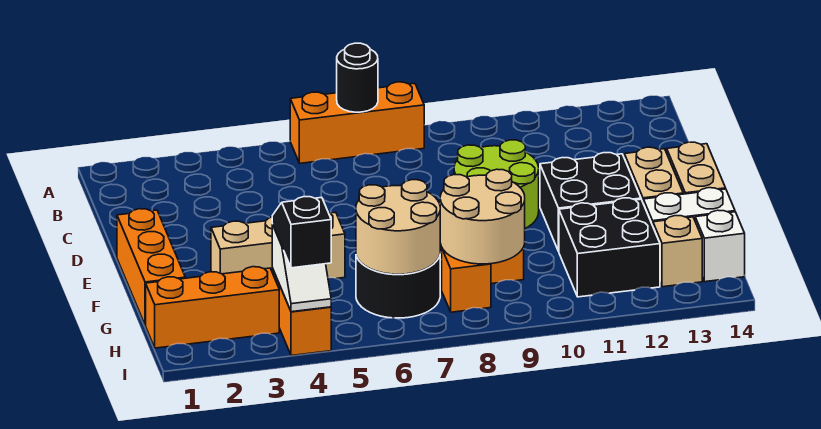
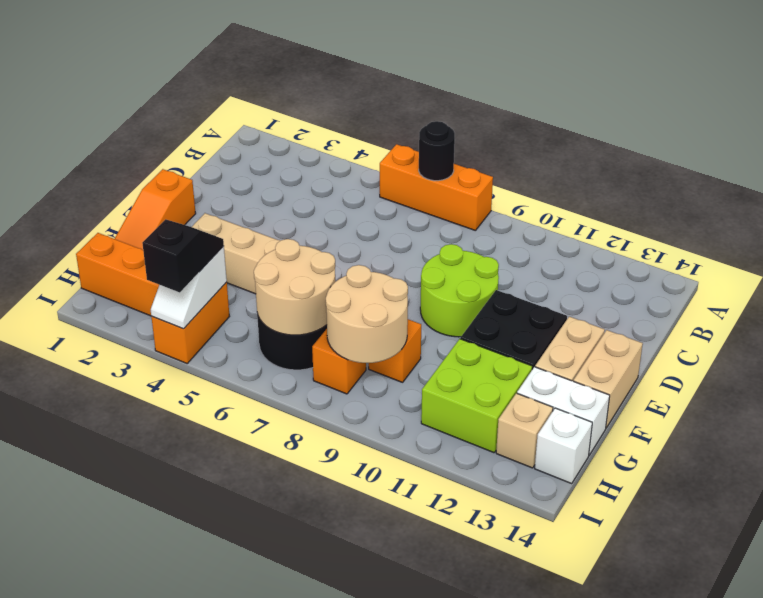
orange 1x3 brick [117,209,185,325] -> orange 1x3 slope [115,169,196,250]
black 2x2 brick [559,198,660,297] -> lime 2x2 brick [421,339,533,453]

